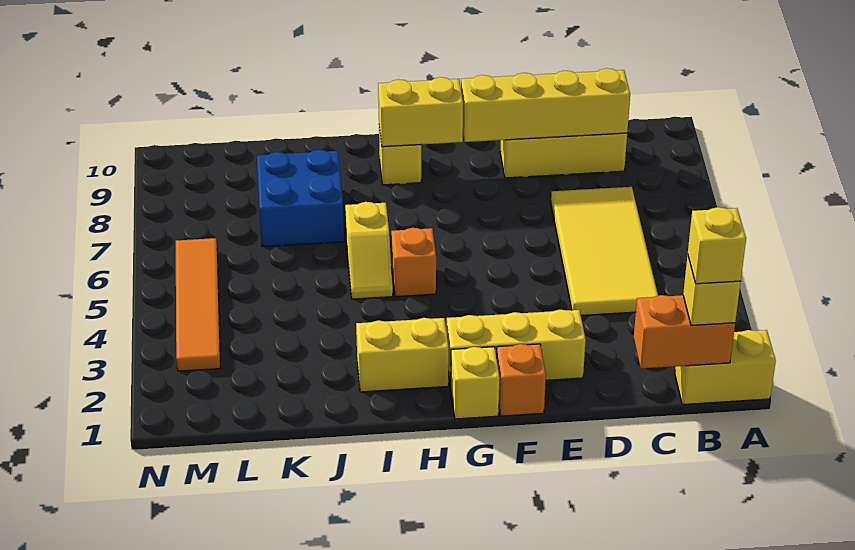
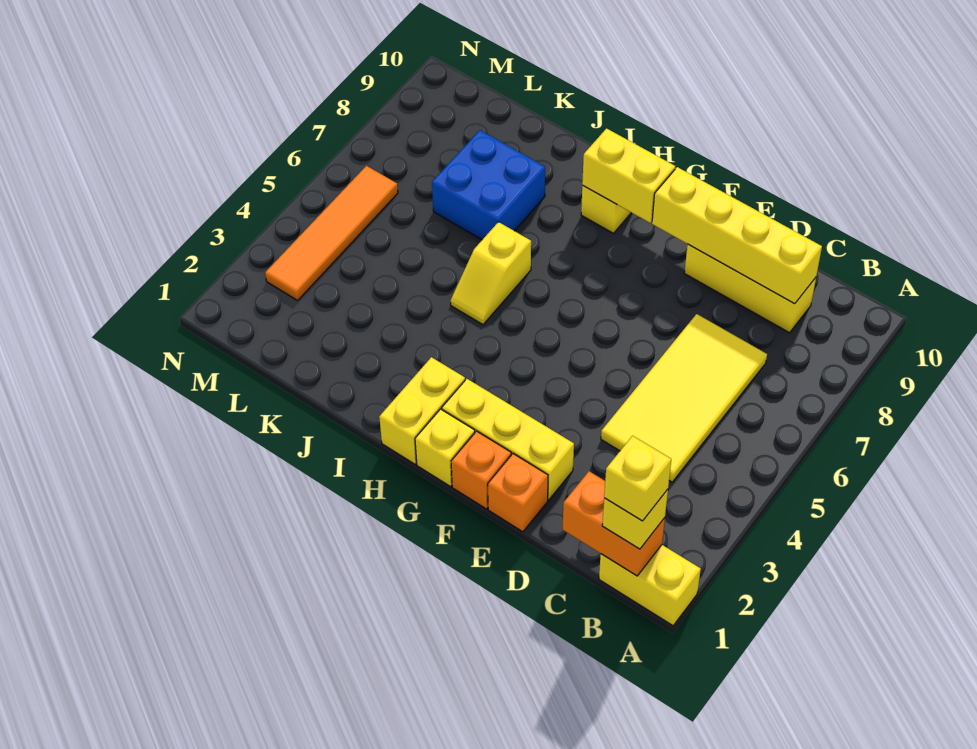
yellow 1x2 brick [356,318,449,392] -> yellow 1x2 brick turned to [379,357,465,464]
orange 1x1 brick [391,228,436,297] -> orange 1x1 brick moved to [488,454,548,532]

